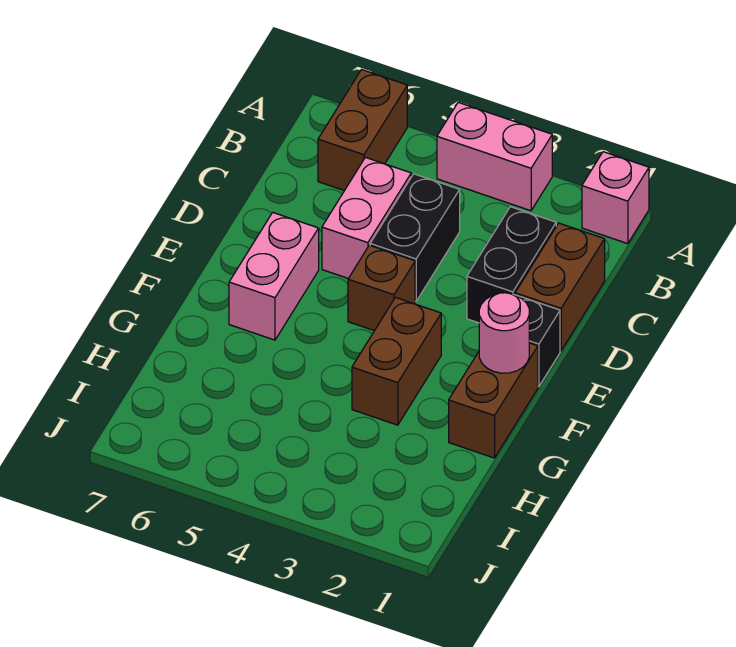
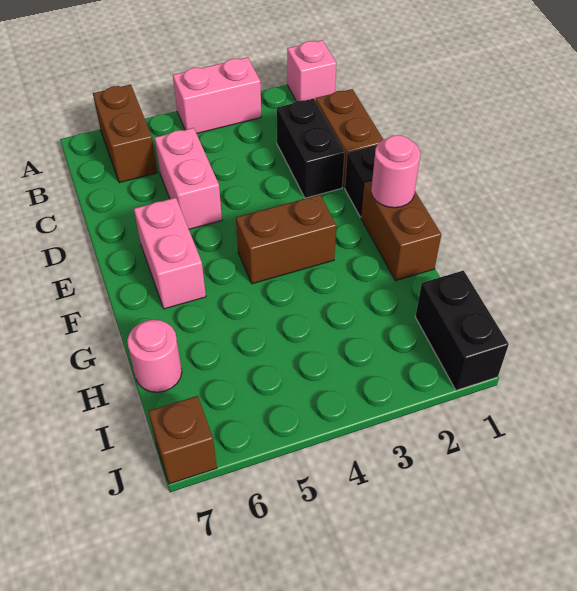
black 1x2 brick [370,174,460,301] -> black 1x2 brick moved to [415,271,509,390]
brown 1x1 brick [348,245,415,331] -> brown 1x1 brick moved to [148,396,217,484]
brown 1x2 brick [352,298,441,425] -> brown 1x2 brick turned to [236,195,336,284]
none -> pink 1x1 round brick [127,320,182,392]

